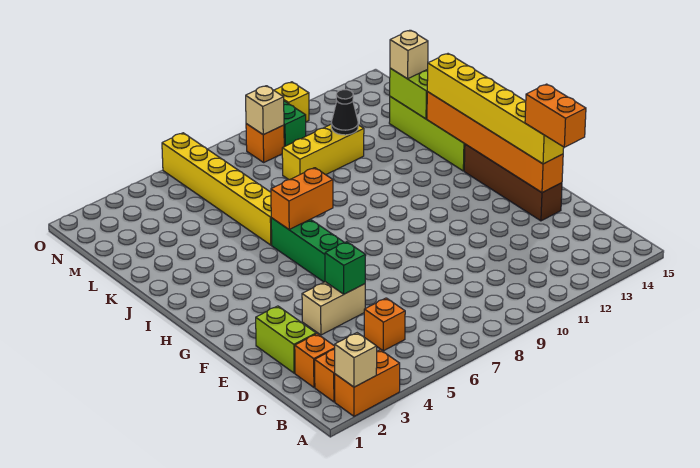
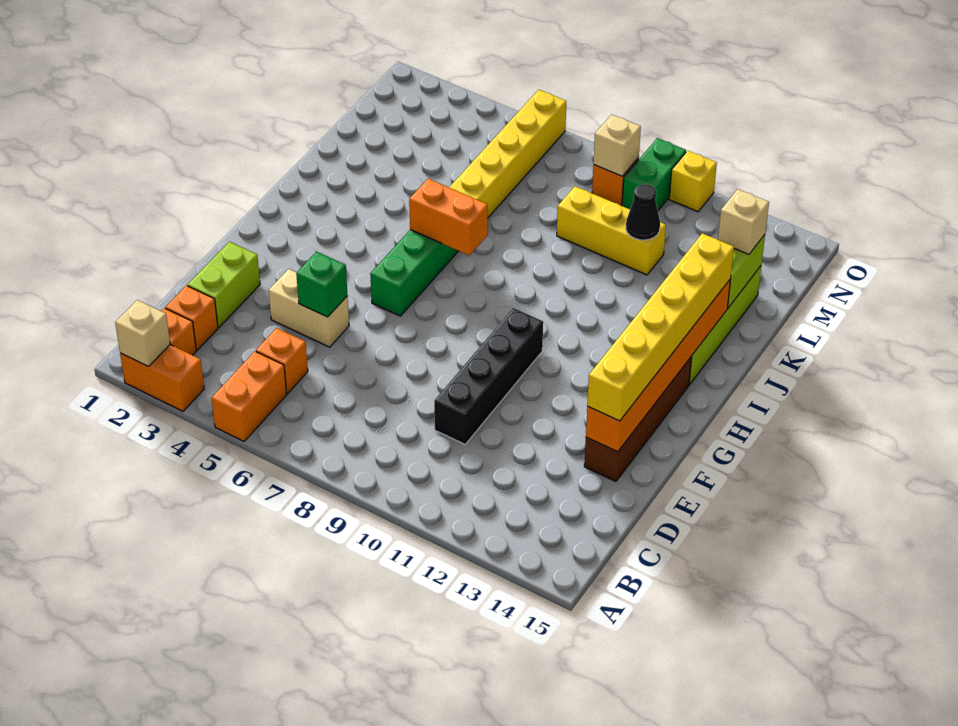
none -> black 1x4 brick [434,308,543,444]
orange 1x2 brick [525,84,586,147] -> orange 1x2 brick moved to [211,351,287,441]

